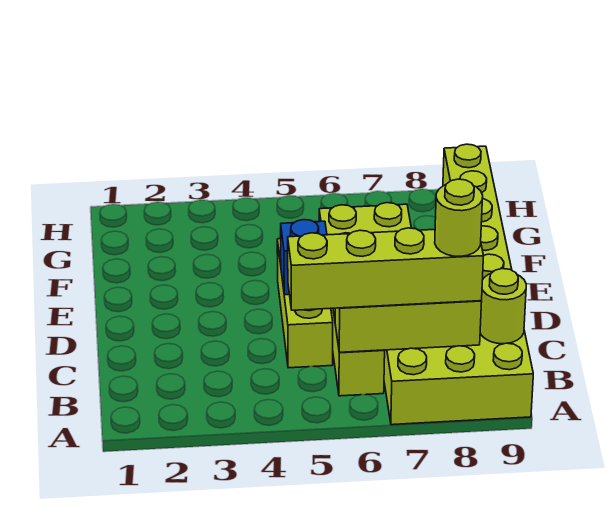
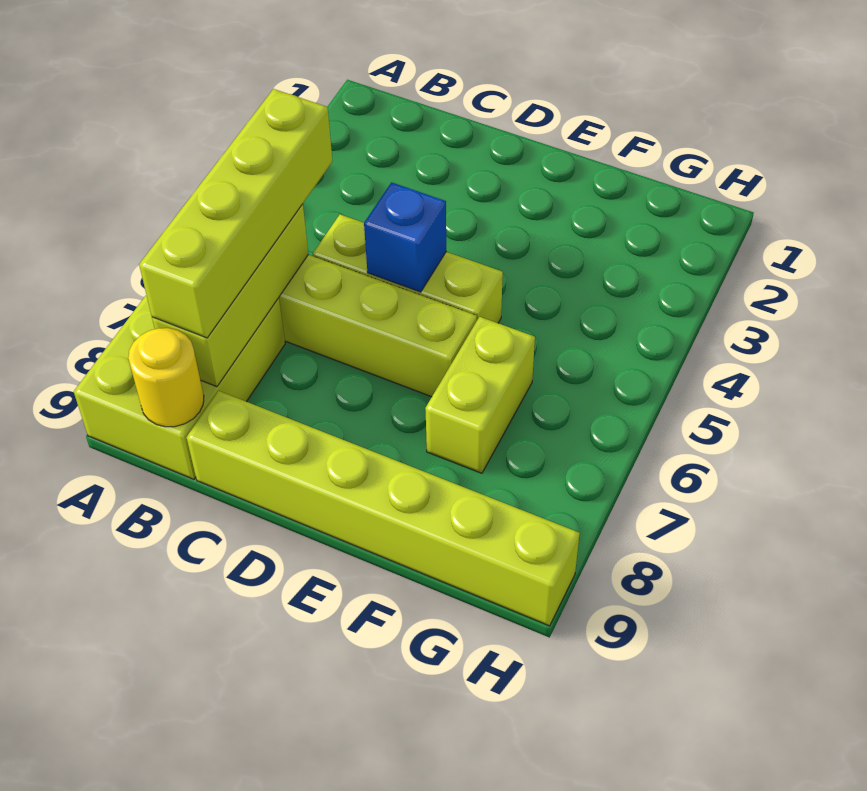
lime 1x1 round brick [435,179,483,256] -> none
lime 1x1 round brick [480,269,526,344] -> yellow 1x1 round brick [128,328,204,427]

